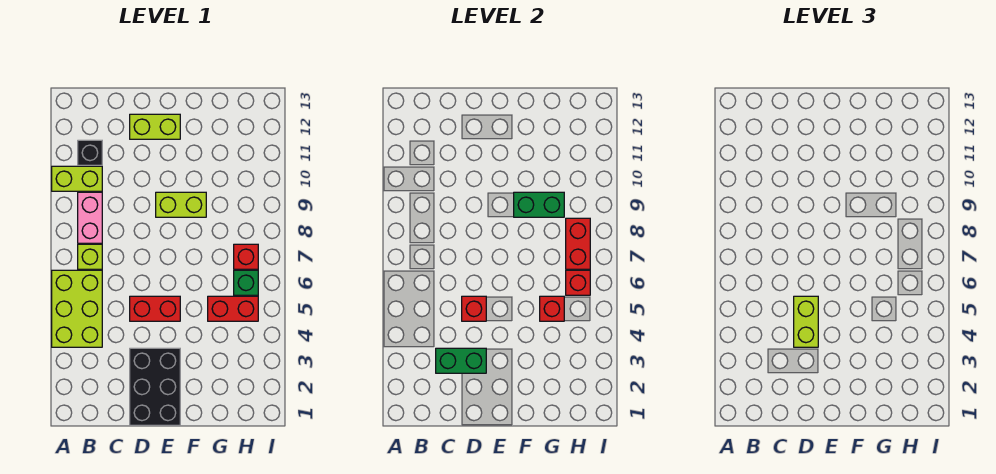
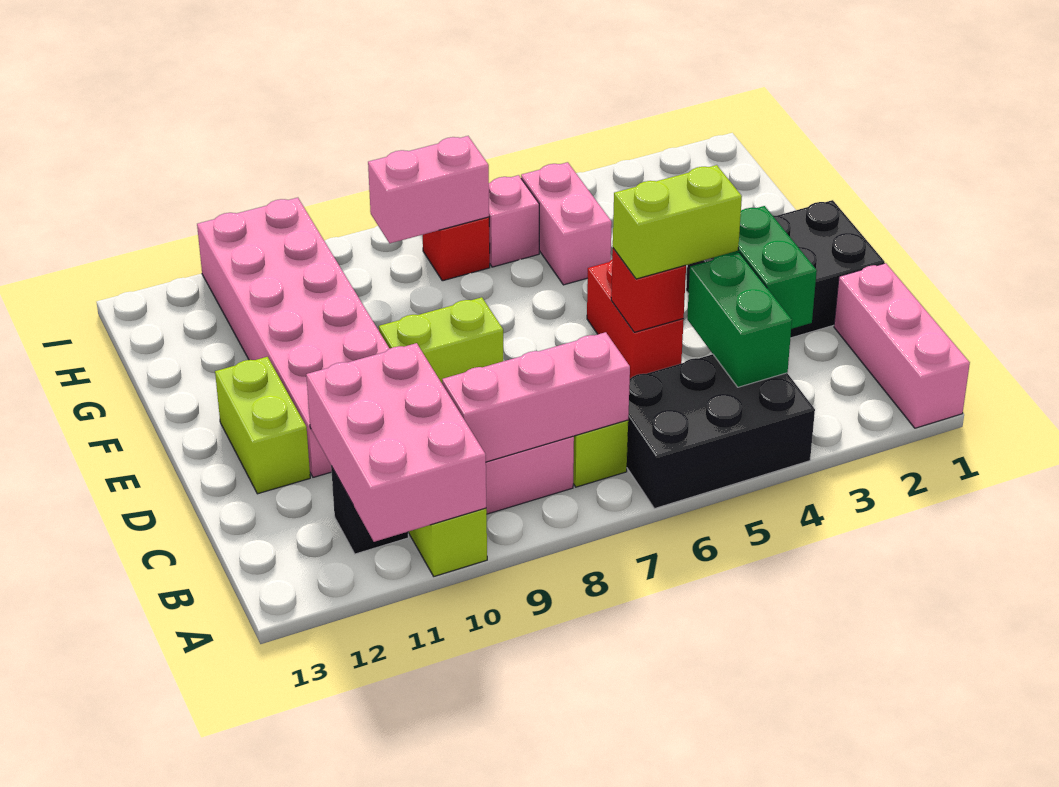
none -> pink 1x3 brick [834,263,970,428]
lime 2x3 brick [52,270,102,347] -> black 2x3 brick [627,354,815,509]
none -> pink 2x3 brick [306,343,486,542]
none -> pink 1x3 brick [442,332,630,462]
none -> pink 2x6 brick [197,198,390,477]
lime 1x2 brick [156,192,206,217] -> lime 1x2 brick turned to [379,297,503,383]
green 1x2 brick [514,192,564,217] -> green 1x2 brick moved to [687,253,792,387]
red 1x2 brick [208,296,258,321] -> pink 1x2 brick [521,162,612,285]
red 1x1 brick [540,296,564,321] -> none
green 1x1 brick [234,270,258,295] -> pink 1x1 brick [489,175,539,267]
red 1x1 brick [566,270,590,295] -> none
red 1x2 brick [566,218,590,269] -> pink 1x2 brick [368,136,489,243]

